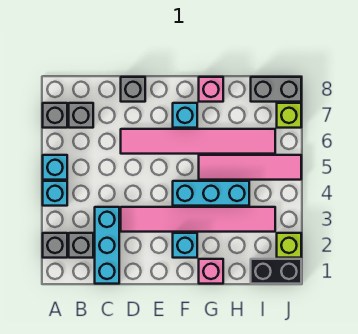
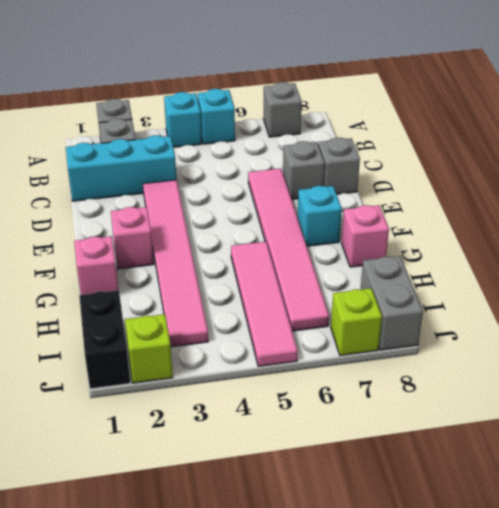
grey 1x1 brick [69,103,93,128] -> grey 1x1 brick moved to [283,141,325,199]
cyan 1x1 brick [173,233,197,258] -> pink 1x1 brick [111,207,154,269]
cyan 1x3 brick [173,181,249,206] -> none

